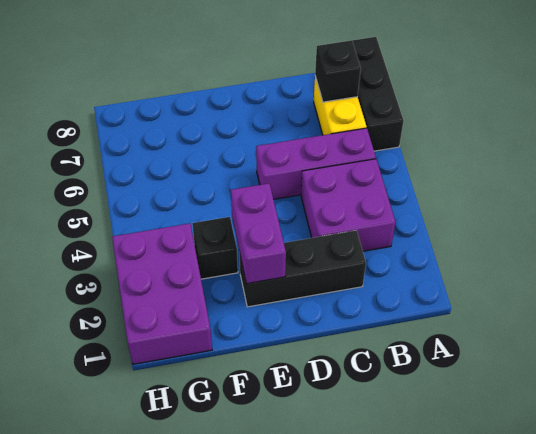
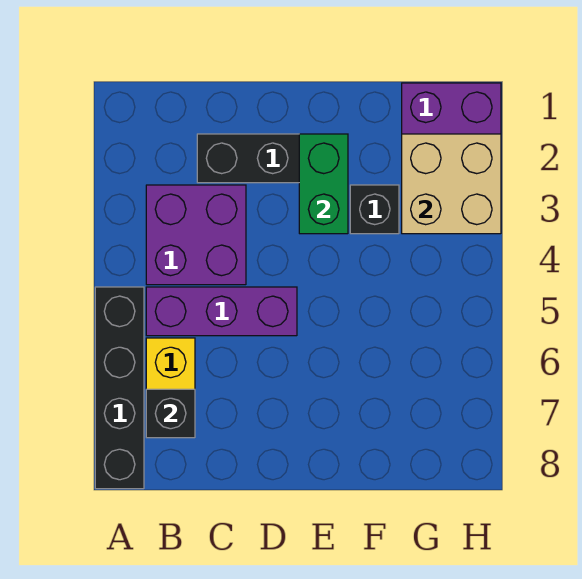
black 1x3 brick [352,37,404,151] -> black 1x4 brick [95,287,144,489]
purple 1x2 brick [231,183,286,284] -> green 1x2 brick [299,134,348,234]
none -> tan 2x2 brick [402,134,501,234]

